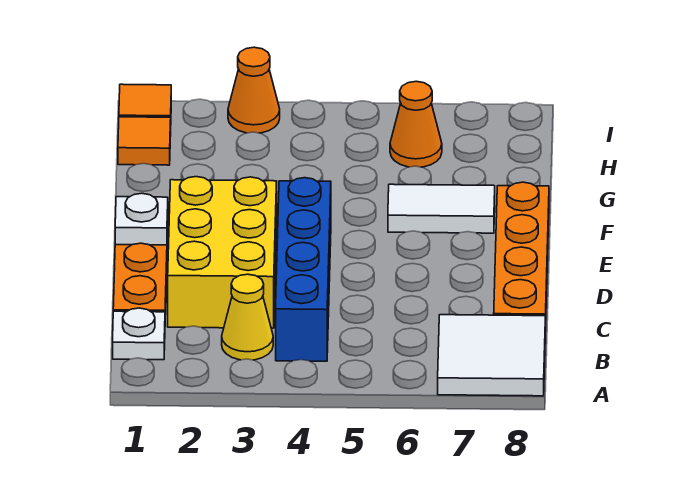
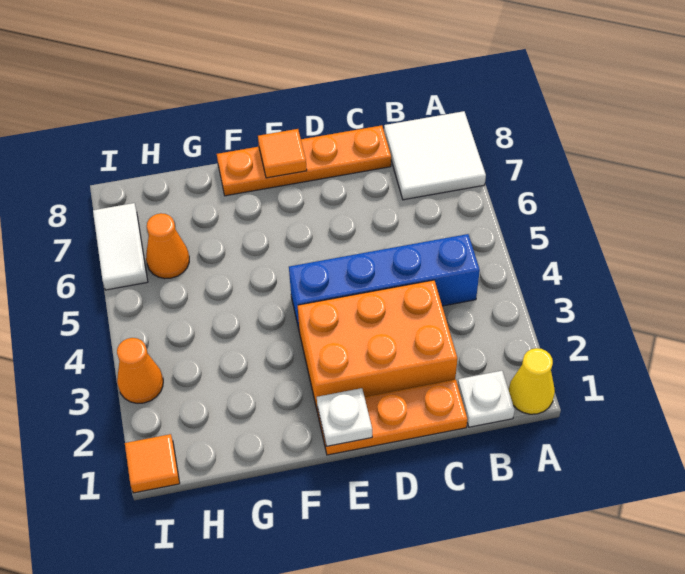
yellow 1x1 cone [222,274,273,360] -> yellow 1x1 cone moved to [509,348,555,414]
yellow 2x3 brick [168,177,277,328] -> orange 2x3 brick [298,280,457,412]
white 1x2 tile [388,184,495,233] -> white 1x2 tile moved to [93,203,148,290]
orange 1x1 tile [118,117,171,165] -> orange 1x1 tile moved to [258,129,307,178]

